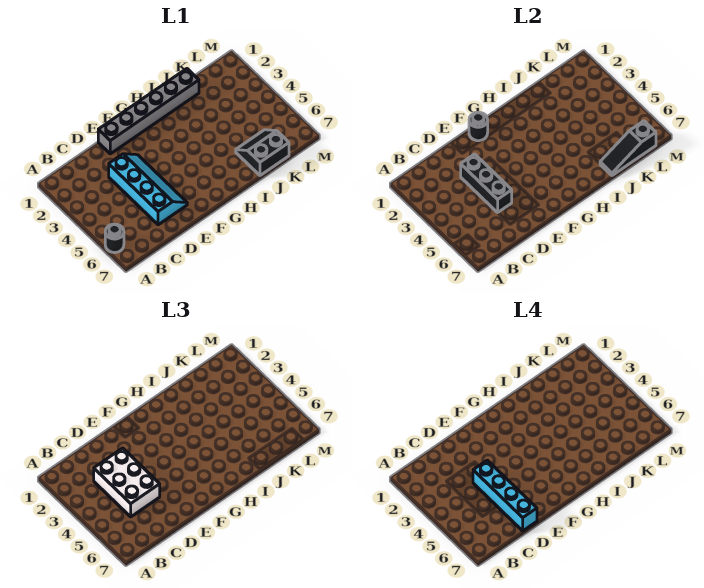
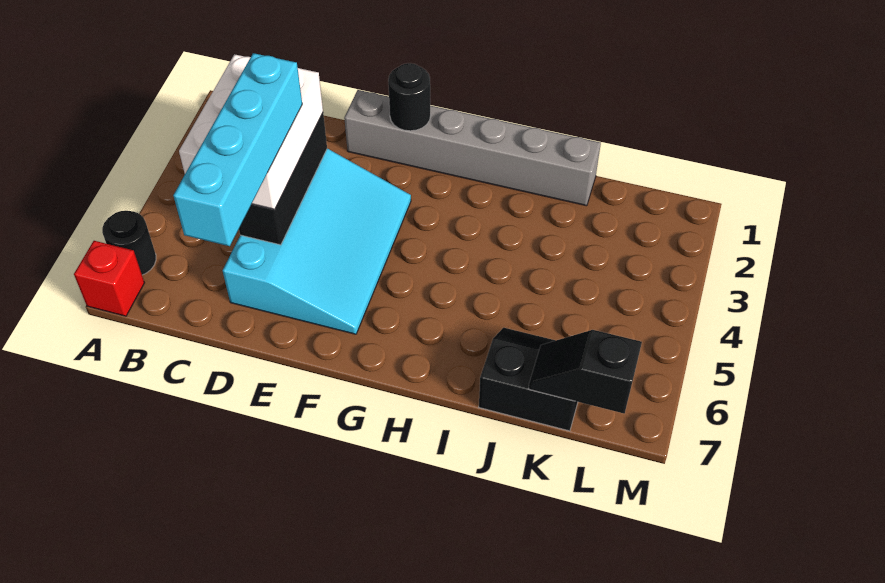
none -> red 1x1 brick [74,241,144,316]
cyan 2x4 slope [109,154,187,225] -> cyan 3x4 slope [223,149,411,334]
black 1x3 slope [600,121,656,175] -> black 1x2 slope [529,330,642,413]

